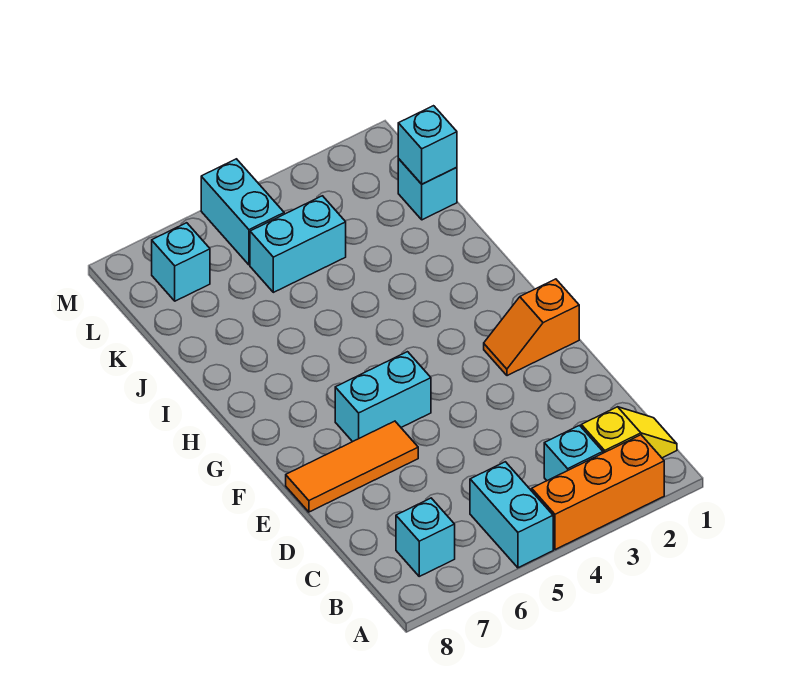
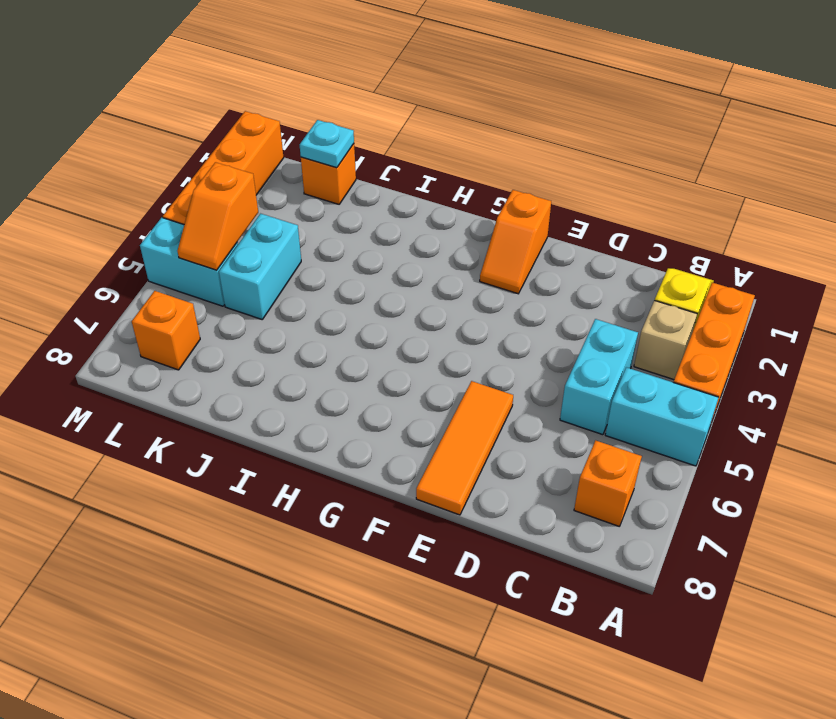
cyan 1x1 brick [544,426,603,481] -> tan 1x1 brick [634,300,697,379]
cyan 1x1 brick [396,498,455,576] -> orange 1x1 brick [574,440,642,526]
cyan 1x2 brick [335,352,431,442] -> cyan 1x2 brick moved to [560,319,638,435]
cyan 1x1 brick [398,159,457,220] -> orange 1x1 brick [301,144,356,204]
cyan 1x1 brick [398,106,457,184] -> cyan 1x1 plate [300,120,354,168]
none -> orange 1x2 slope [177,162,258,270]
cyan 1x1 brick [152,223,210,301] -> orange 1x1 brick [132,291,200,370]
none -> orange 1x4 brick [163,111,284,224]

